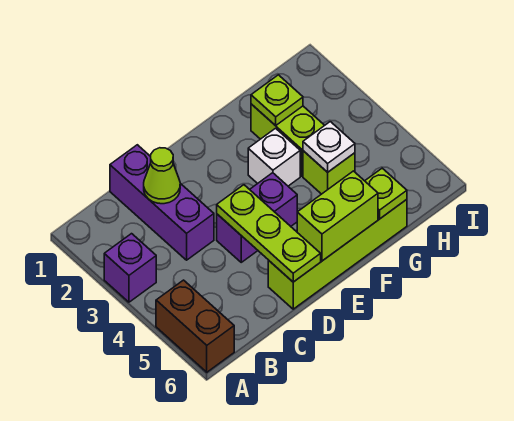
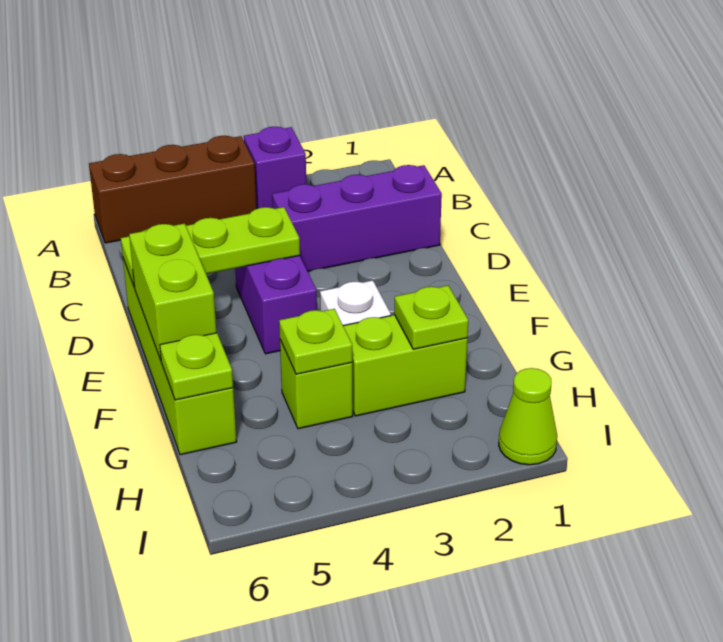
brown 1x2 brick [156,280,234,372] -> brown 1x3 brick [89,136,257,243]
lime 1x1 cone [144,148,180,204] -> lime 1x1 cone moved to [499,368,557,465]
white 1x1 plate [303,122,355,172] -> lime 1x1 plate [279,309,352,374]

